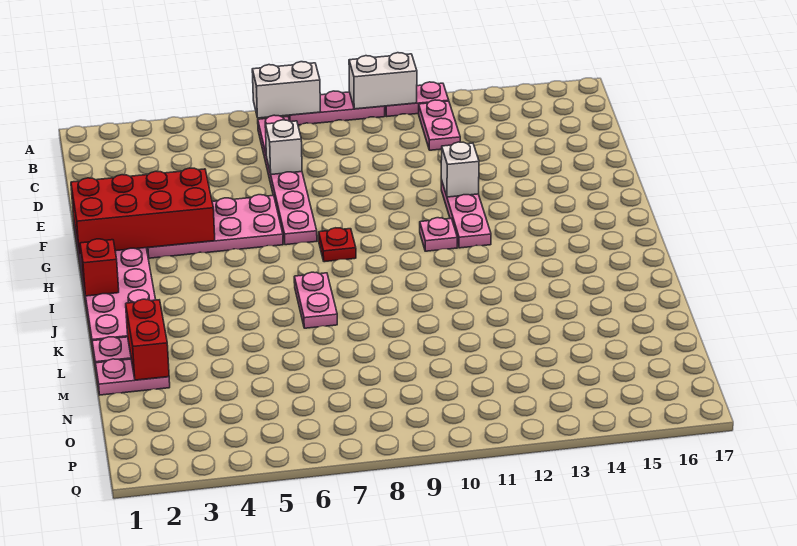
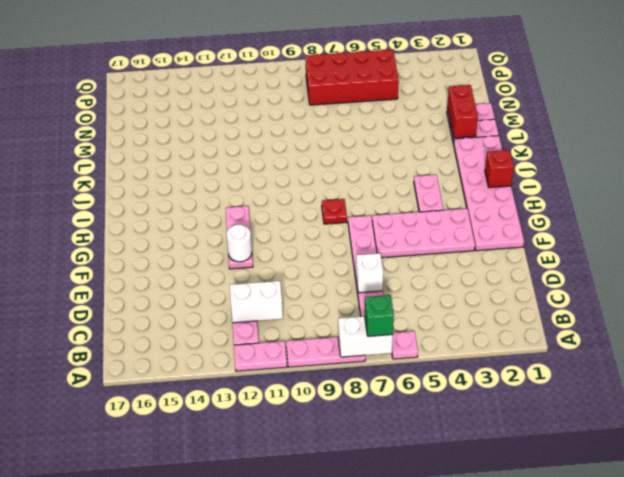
none -> green 1x1 brick [365,295,394,336]
white 1x2 brick [349,53,417,109] -> white 1x2 brick moved to [230,281,283,323]
red 2x4 brick [71,168,215,254] -> red 2x4 brick moved to [306,50,399,105]
white 1x1 brick [441,142,479,197] -> white 1x1 round brick [227,225,252,262]
pink 1x1 plate [420,218,457,251] -> pink 1x1 plate moved to [392,331,418,359]
pink 1x2 plate [294,272,337,328] -> pink 1x2 plate moved to [414,175,443,212]

